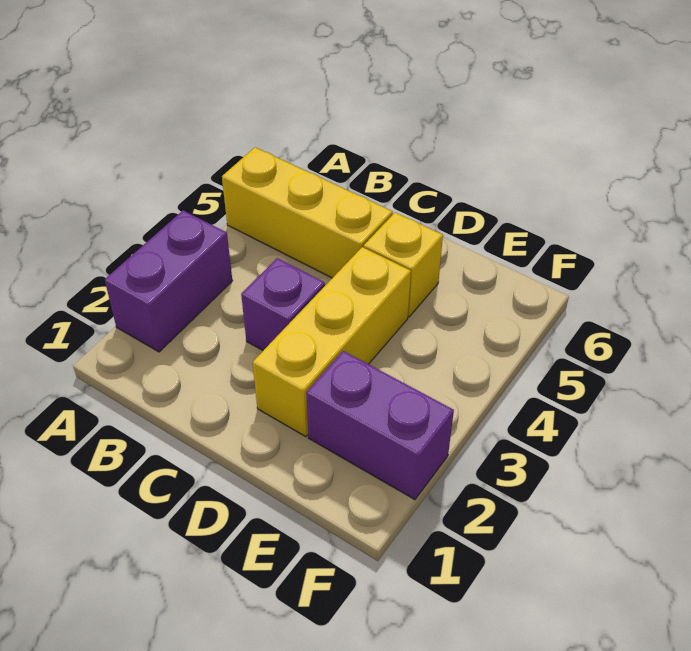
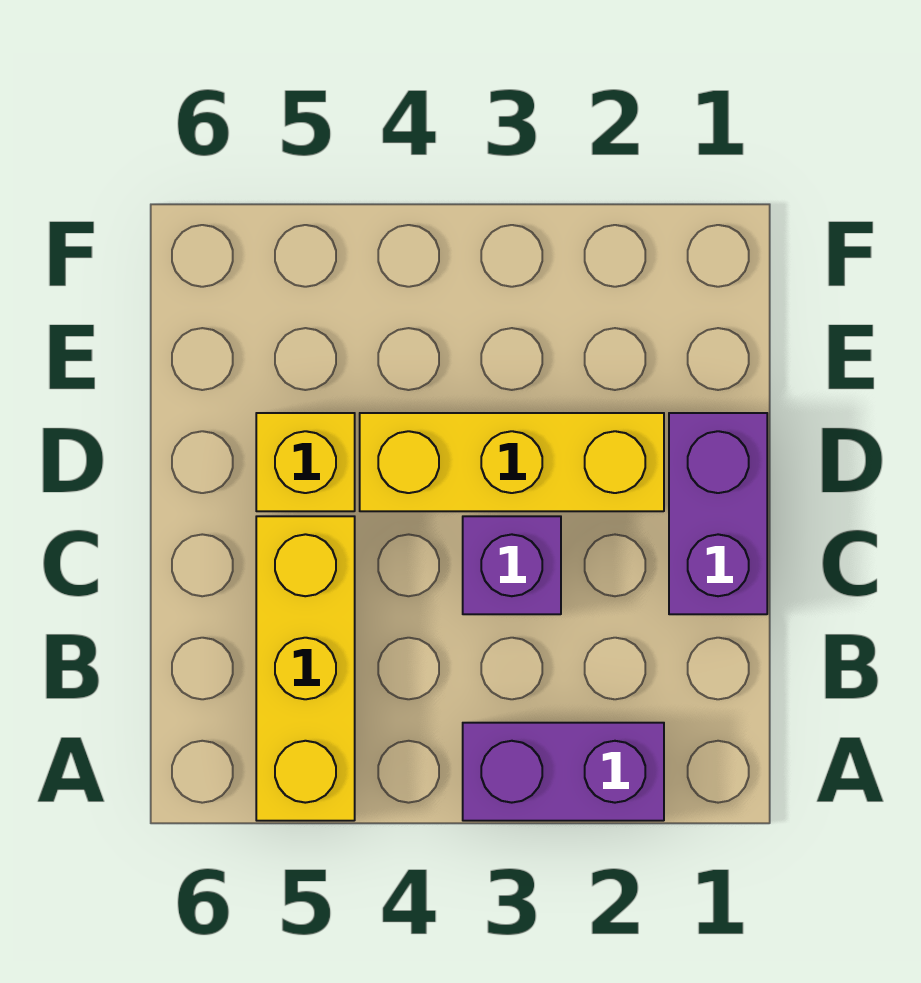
purple 1x2 brick [306,351,454,500] -> purple 1x2 brick moved to [669,413,767,614]

